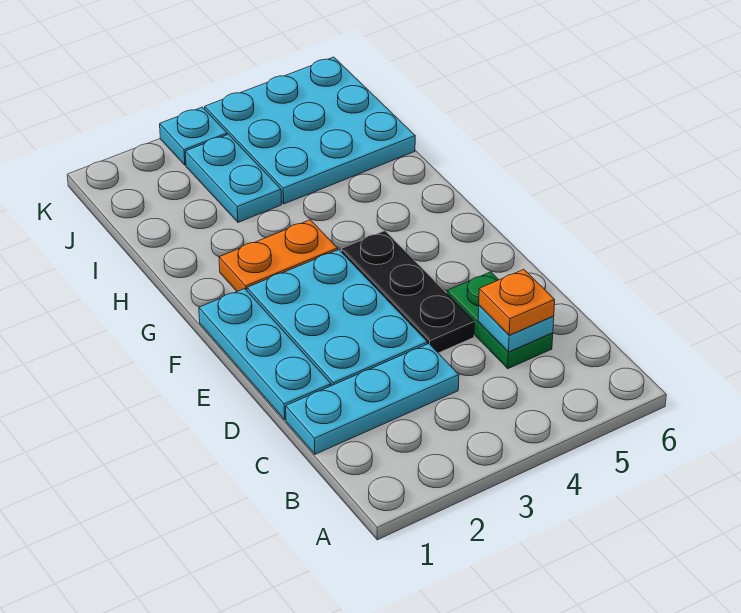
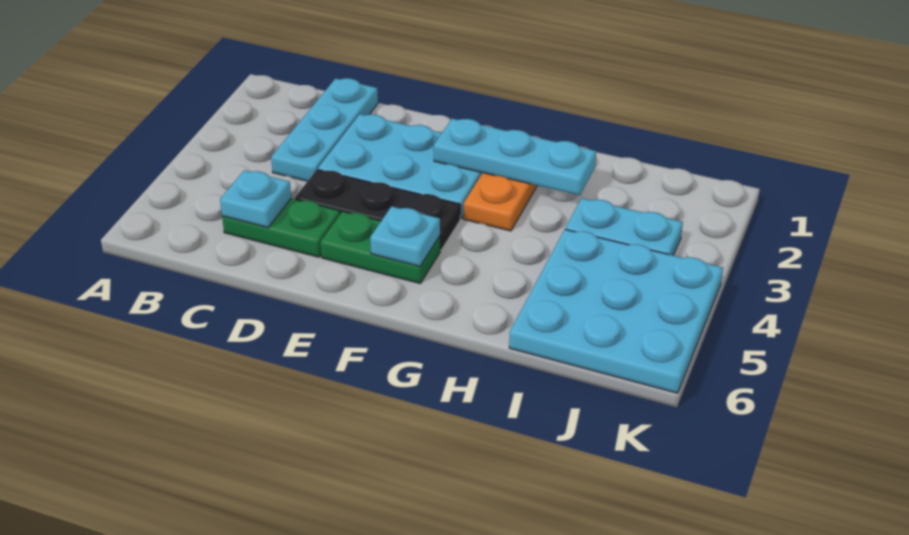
orange 1x1 plate [479,269,555,335] -> none
cyan 1x3 plate [199,289,331,420] -> cyan 1x3 plate moved to [434,119,596,195]
none -> green 1x2 plate [320,211,440,283]
cyan 1x1 plate [160,107,227,165] -> cyan 1x1 plate moved to [370,206,440,266]

